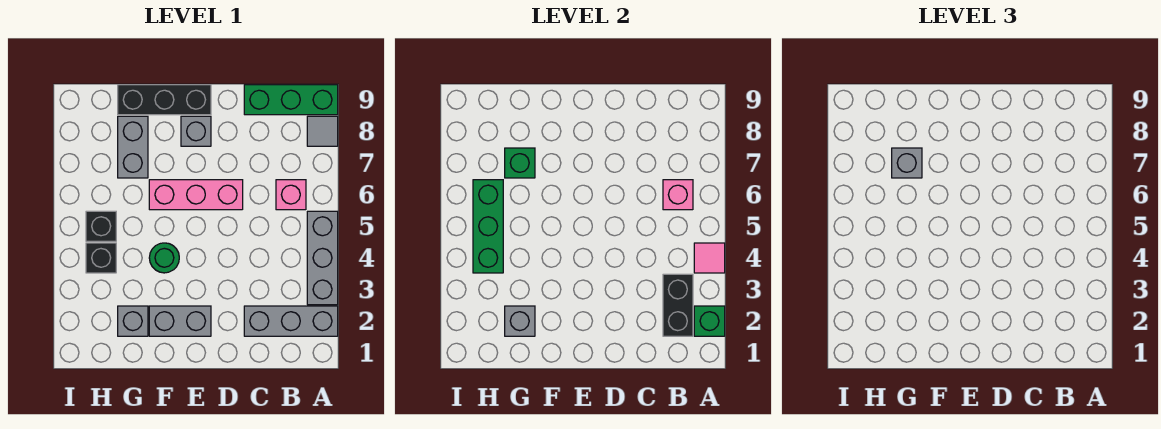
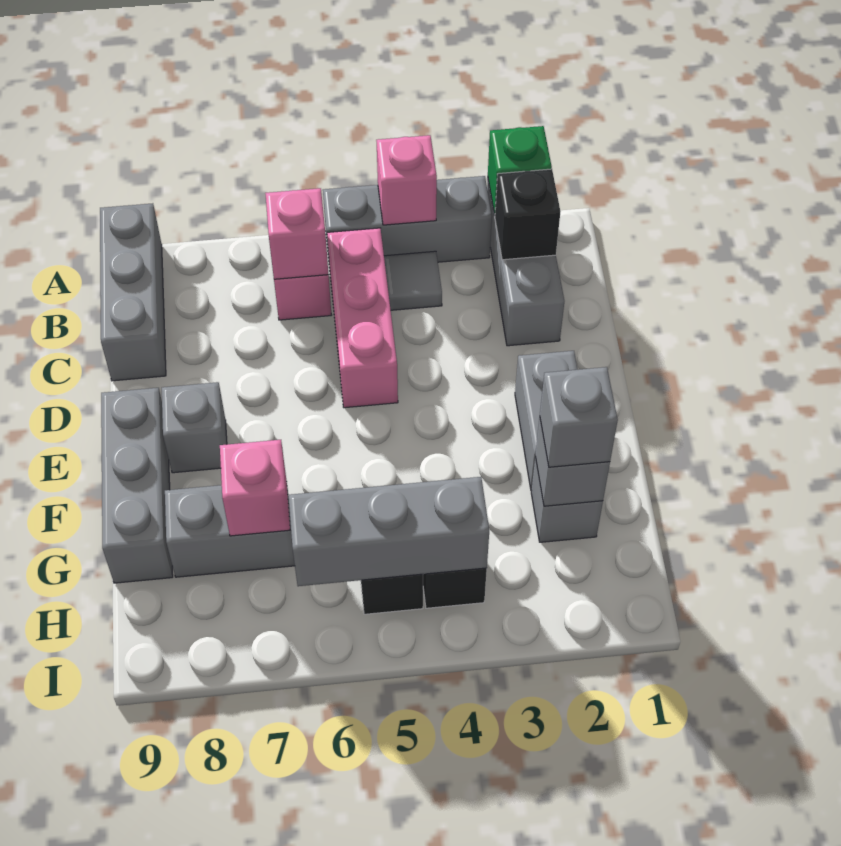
pink 1x1 tile [694,243,725,273] -> pink 1x1 brick [376,135,437,225]
grey 1x1 tile [307,116,338,146] -> grey 1x1 tile moved to [384,251,442,310]
green 1x3 brick [244,85,338,115] -> grey 1x3 brick [100,203,166,381]
black 1x2 brick [663,274,693,336] -> black 1x1 brick [495,169,560,260]
pink 1x3 brick [149,180,243,210] -> pink 1x3 brick moved to [327,228,398,408]
black 1x3 brick [118,85,211,115] -> grey 1x3 brick [101,388,173,583]
green 1x1 round brick [149,243,179,273] -> none
green 1x1 brick [505,148,535,178] -> pink 1x1 brick [220,440,290,536]
grey 1x1 brick [892,148,922,178] -> grey 1x1 brick moved to [540,367,618,467]
green 1x3 brick [473,180,503,273] -> grey 1x3 brick [289,477,489,586]

